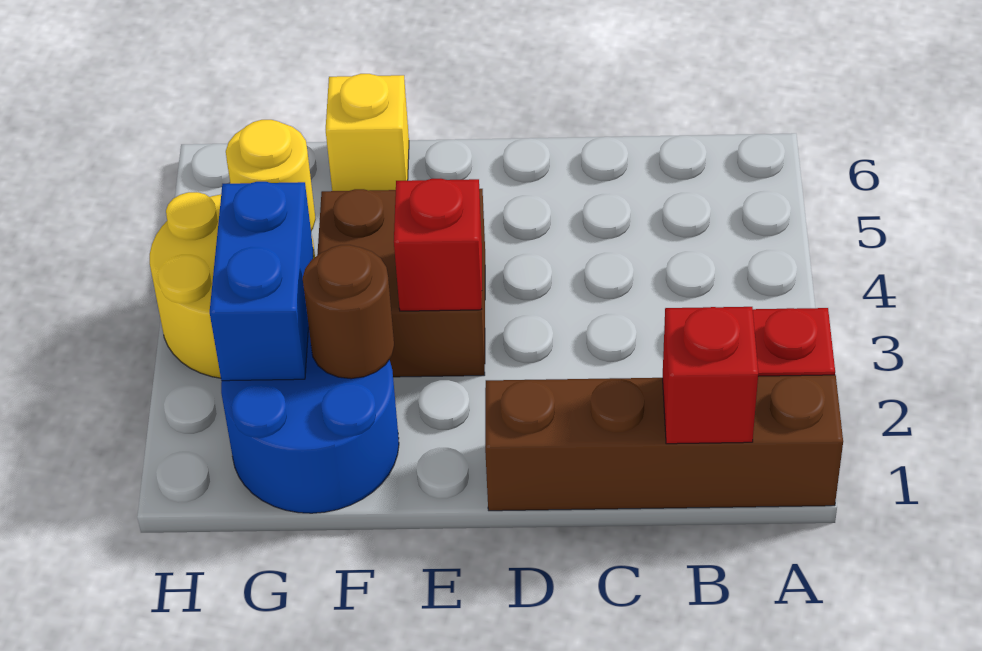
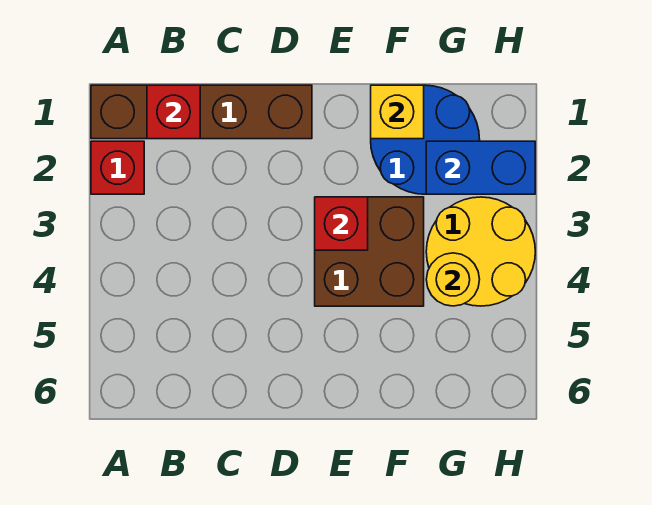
brown 1x1 round brick [303,245,394,379] -> none
yellow 1x1 brick [326,74,409,191] -> yellow 1x1 brick moved to [371,85,424,139]
blue 1x2 brick [210,182,313,381] -> blue 1x2 brick turned to [426,141,535,194]

